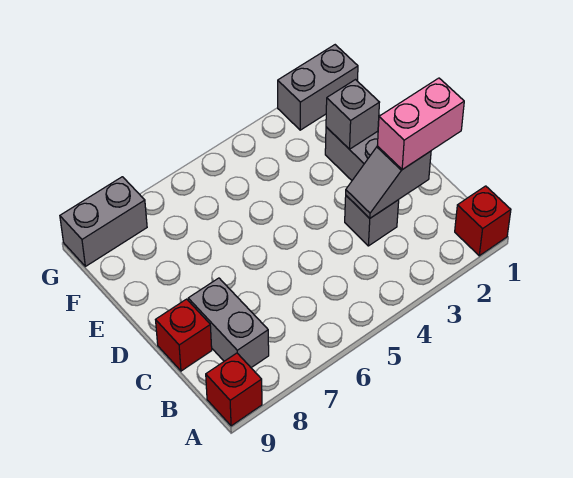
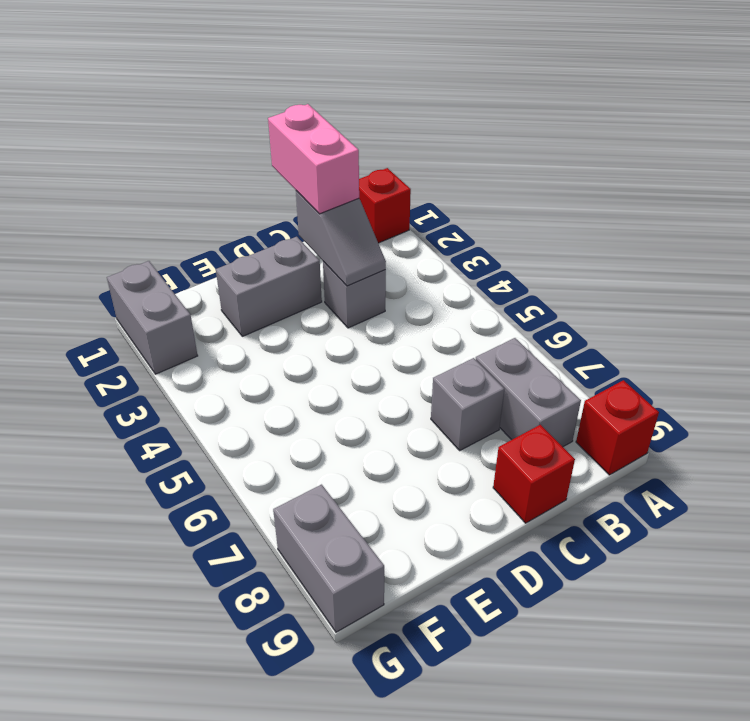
grey 1x2 brick [188,278,269,368] -> grey 1x2 brick turned to [476,338,581,447]
grey 1x1 brick [326,80,380,149] -> grey 1x1 brick moved to [431,358,504,450]

